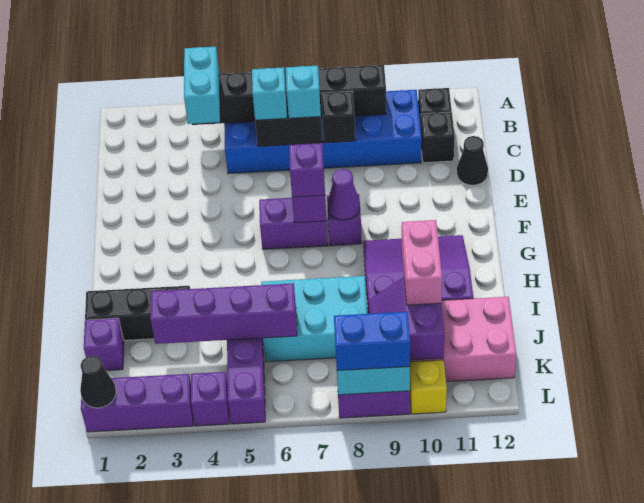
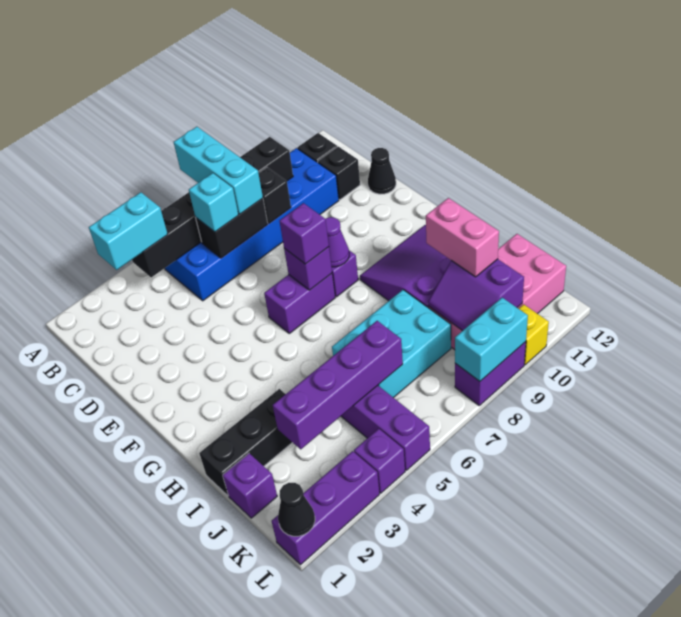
cyan 1x2 brick [184,47,220,124] -> cyan 1x2 brick turned to [89,192,168,270]
cyan 1x1 brick [286,66,321,118] -> cyan 1x3 brick [174,127,263,214]
blue 1x2 brick [334,312,410,371] -> none

